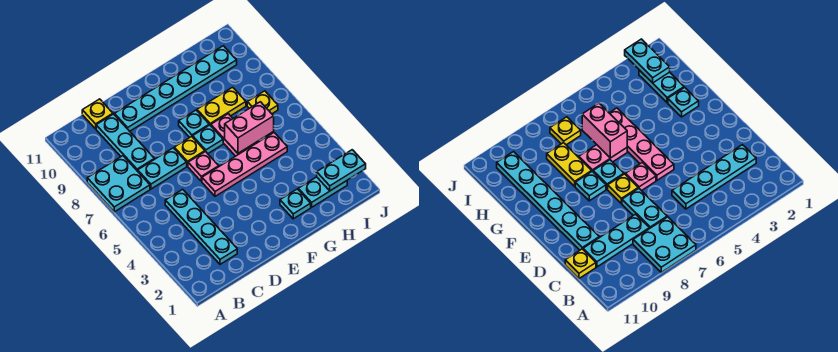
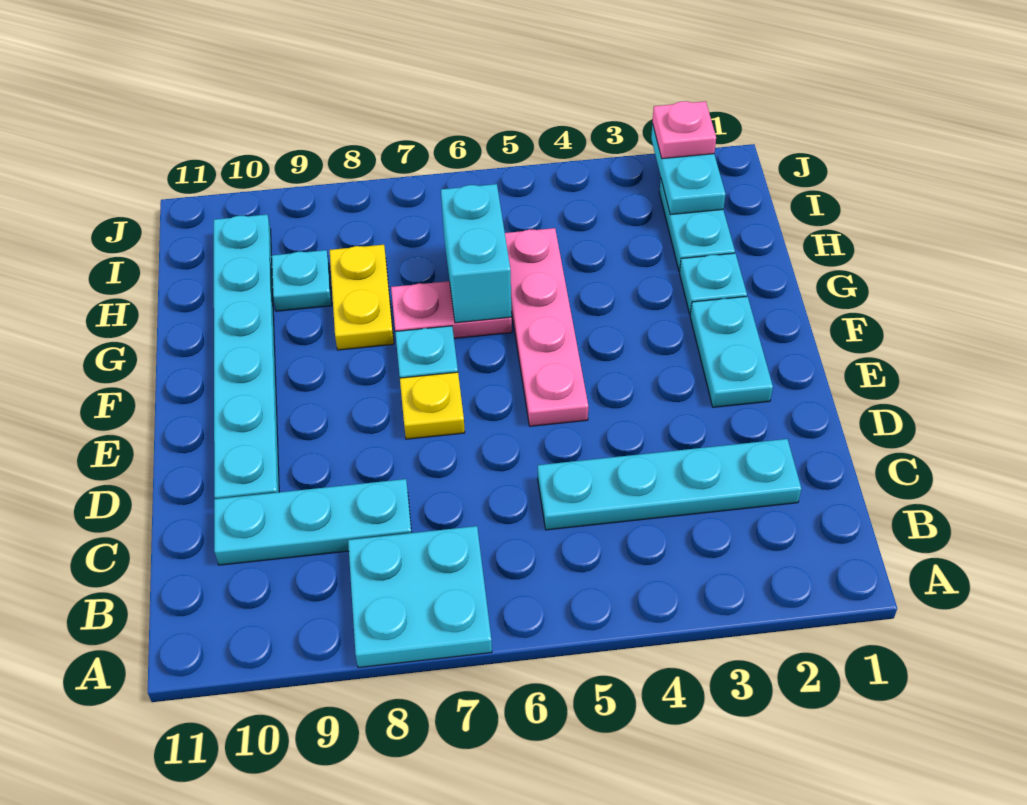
cyan 1x2 plate [138,148,187,189] -> cyan 1x2 plate moved to [690,297,773,407]
yellow 1x1 plate [82,99,113,129] -> none
pink 1x1 plate [188,151,219,181] -> pink 1x1 plate moved to [652,101,716,159]
cyan 1x1 plate [179,110,209,137] -> cyan 1x1 plate moved to [272,250,332,311]
pink 1x2 brick [225,102,274,153] -> cyan 1x2 brick [441,184,512,323]
yellow 1x1 plate [247,91,278,114] -> none

